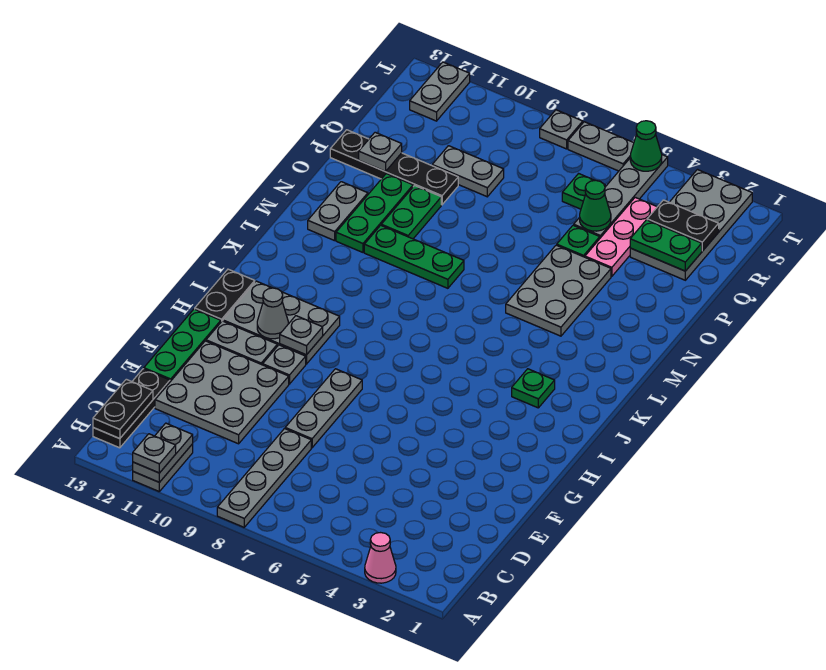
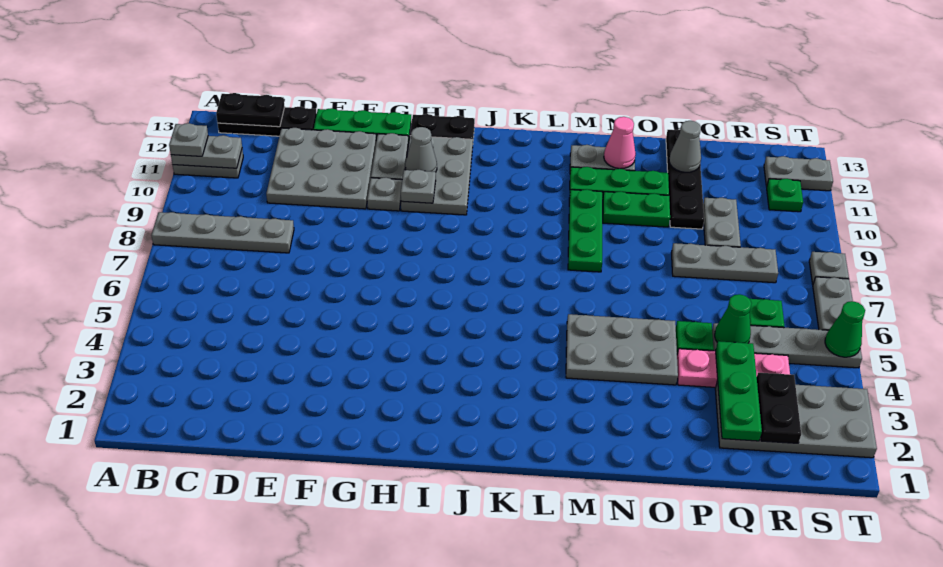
pink 1x1 cone [365,533,396,583] -> pink 1x1 cone moved to [604,117,636,169]
grey 1x3 plate [285,369,362,448] -> grey 1x3 plate moved to [671,243,778,283]
green 1x1 plate [512,369,555,408] -> green 1x1 plate moved to [767,179,803,212]
grey 1x1 plate [359,132,402,171] -> grey 1x1 cone [669,121,701,172]
green 1x2 plate [630,220,702,271] -> green 1x3 plate [716,341,762,441]

